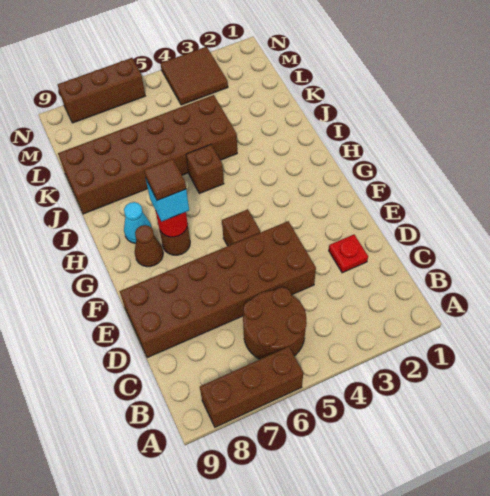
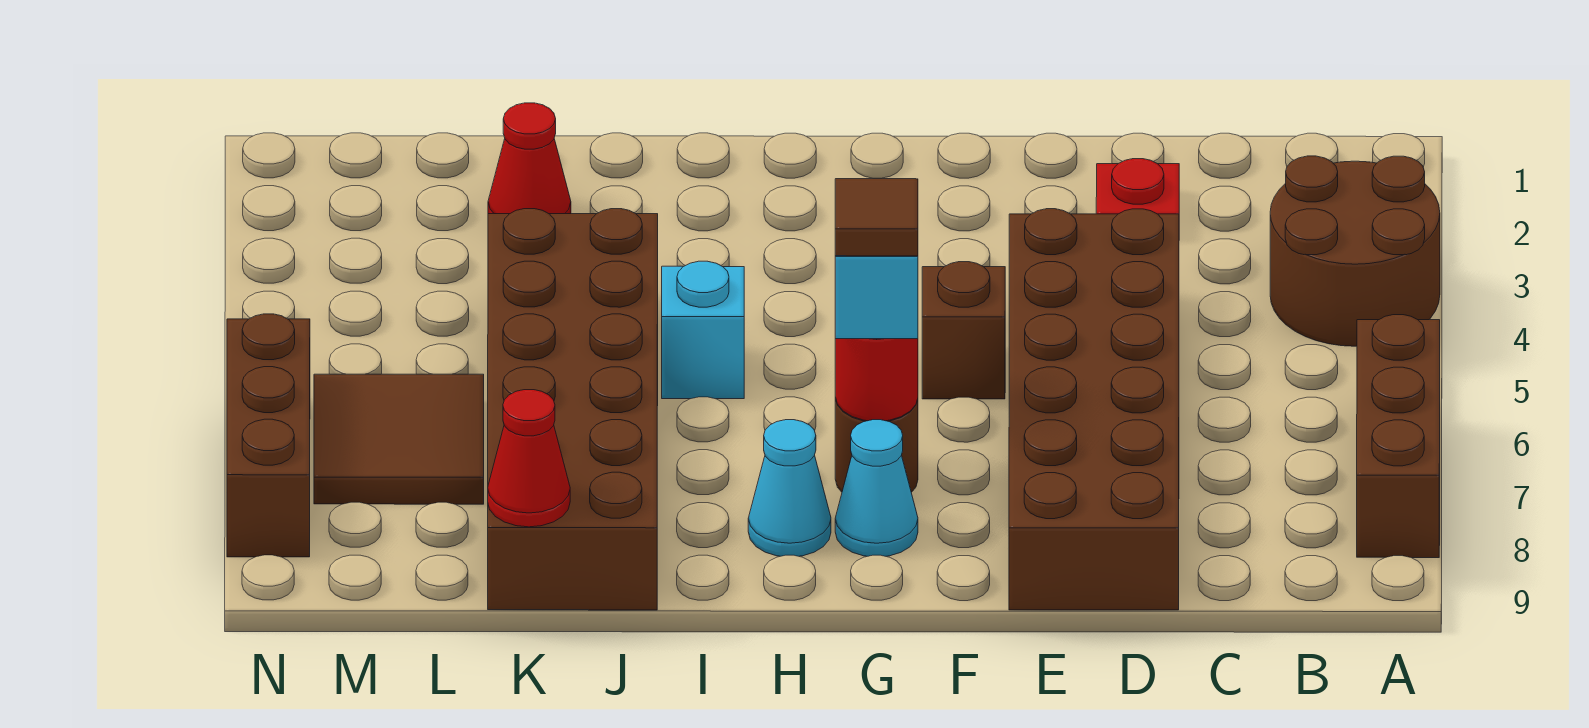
brown 2x2 round brick [243,287,307,359] -> brown 2x2 round brick moved to [1270,156,1440,346]
brown 1x1 cone [135,225,163,267] -> cyan 1x1 cone [835,420,918,556]
brown 1x1 brick [186,145,224,194] -> cyan 1x1 brick [662,261,744,399]
none -> red 1x1 cone [488,103,571,214]
none -> red 1x1 cone [488,390,570,527]
brown 2x2 tile [160,47,228,105] -> brown 2x2 tile moved to [314,374,484,504]

